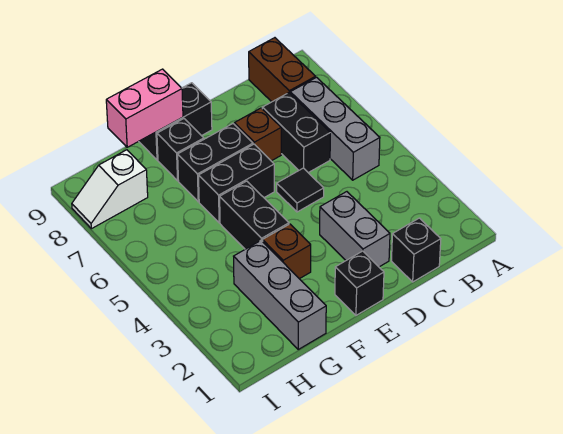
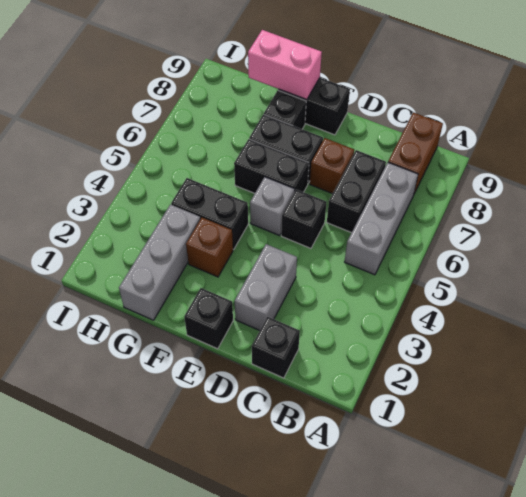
black 1x1 tile [277,168,324,212] -> black 1x1 brick [281,189,327,248]
none -> grey 1x1 brick [250,177,295,236]
black 1x2 brick [220,181,289,249] -> black 1x2 brick turned to [171,178,248,249]
white 1x2 slope [72,150,148,229] -> none

